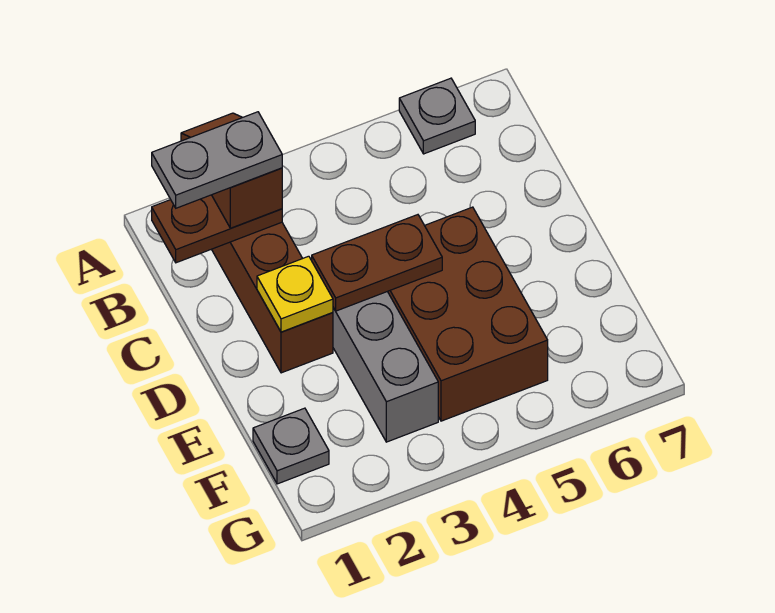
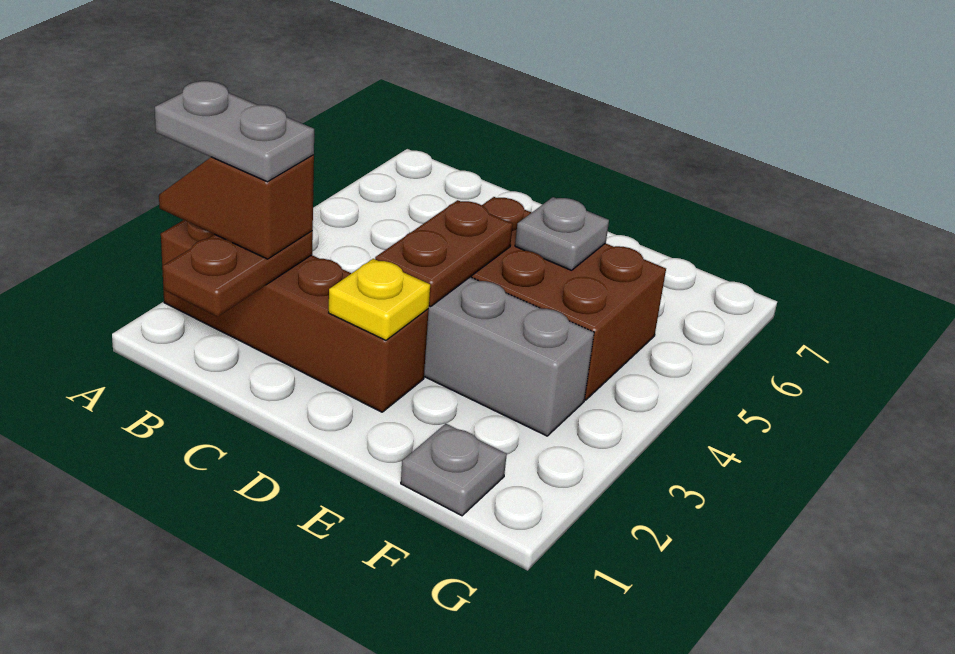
grey 1x1 plate [399,78,475,154] -> grey 1x1 plate moved to [515,197,609,270]
grey 1x2 plate [152,112,282,208] -> grey 1x2 plate turned to [155,81,314,182]

